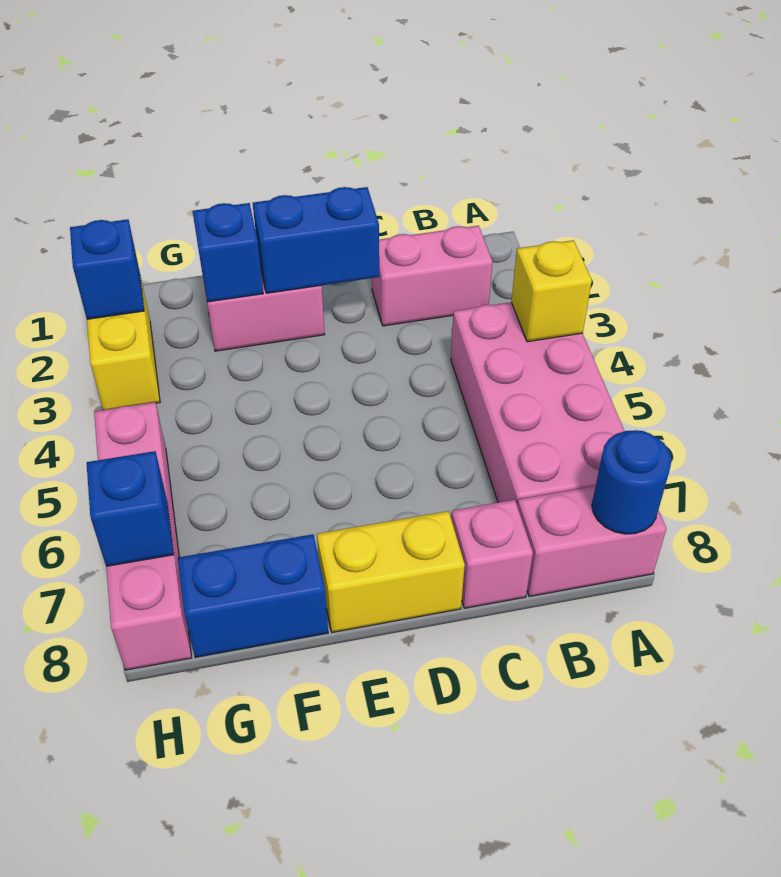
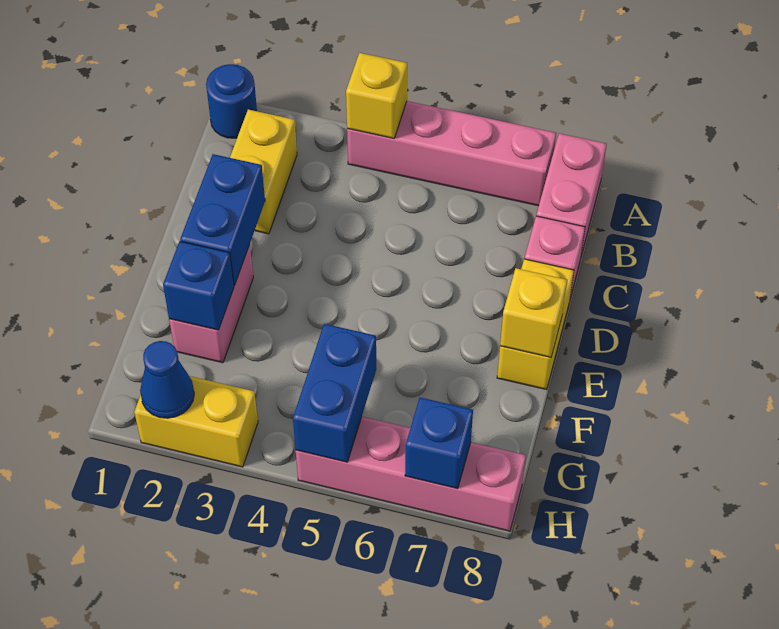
pink 2x4 brick [451,302,624,504] -> pink 1x4 brick [347,101,556,206]
blue 1x1 round brick [592,430,672,534] -> blue 1x1 round brick moved to [206,64,257,138]
pink 1x2 brick [372,226,492,326] -> yellow 1x2 brick [230,110,297,234]
none -> yellow 1x1 brick [500,268,567,357]
blue 1x2 brick [178,534,328,657] -> blue 1x2 brick moved to [293,324,376,462]
blue 1x1 brick [70,219,144,319] -> blue 1x1 cone [140,341,194,418]

